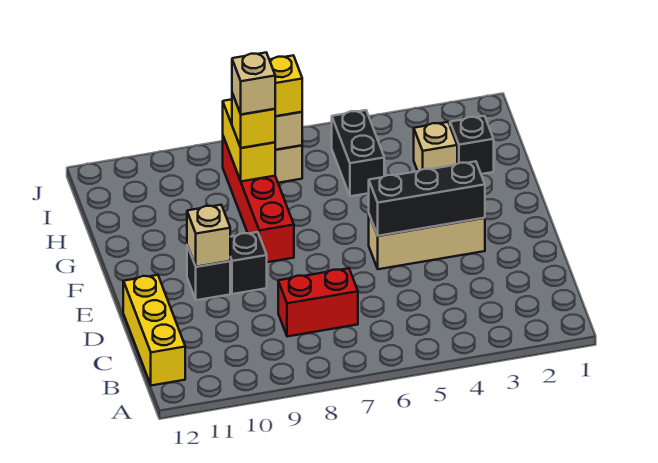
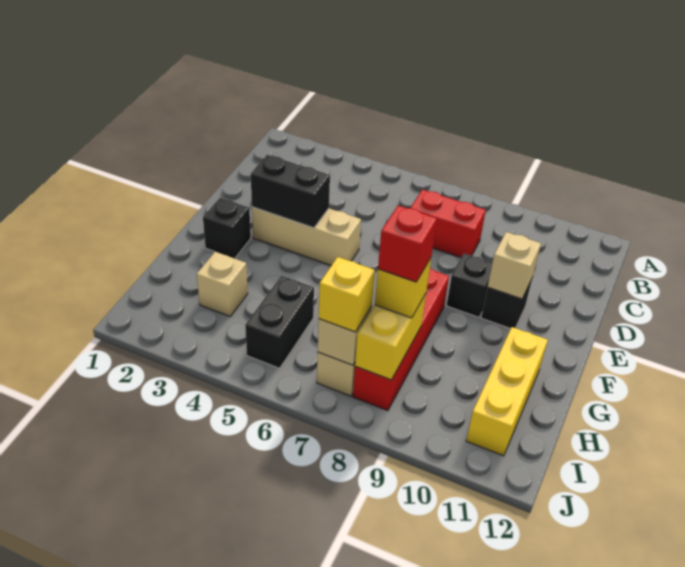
yellow 1x3 brick [123,275,185,386] -> yellow 1x3 brick moved to [466,327,548,456]
black 1x3 brick [368,161,485,236] -> black 1x2 brick [251,155,330,228]
black 1x1 brick [450,116,494,174] -> black 1x1 brick moved to [203,198,251,258]
tan 1x1 brick [232,53,275,114] -> red 1x1 brick [378,206,437,282]

